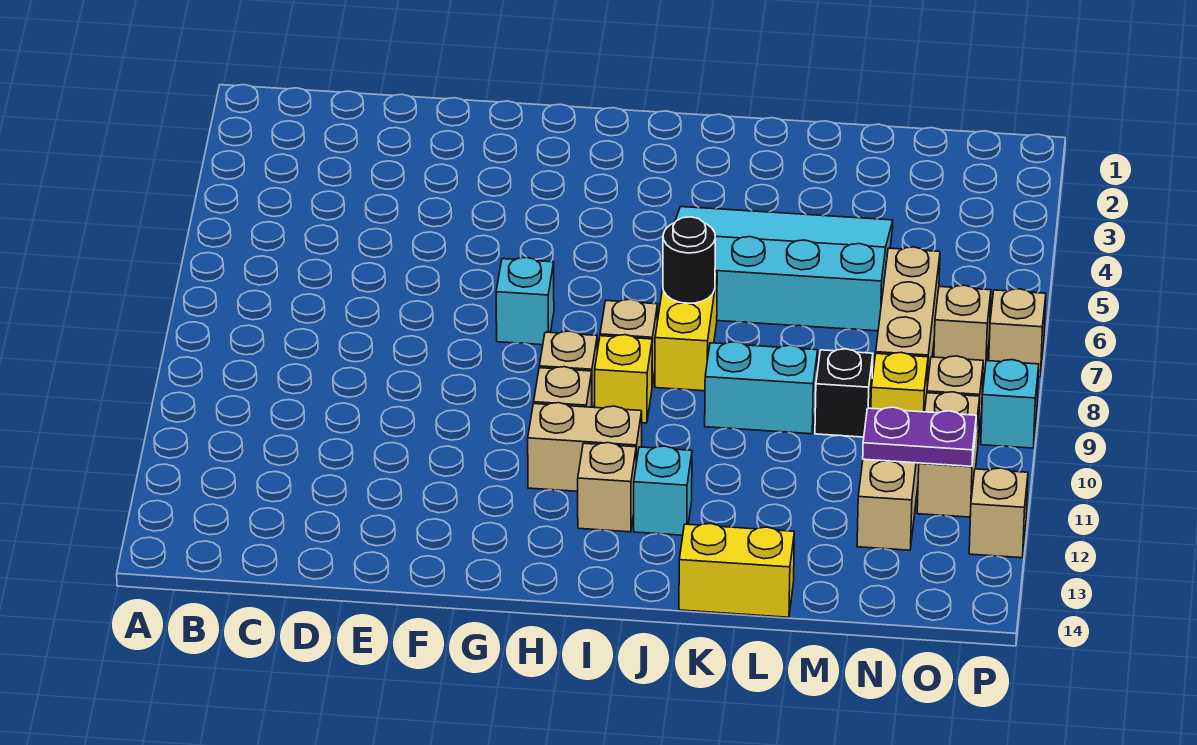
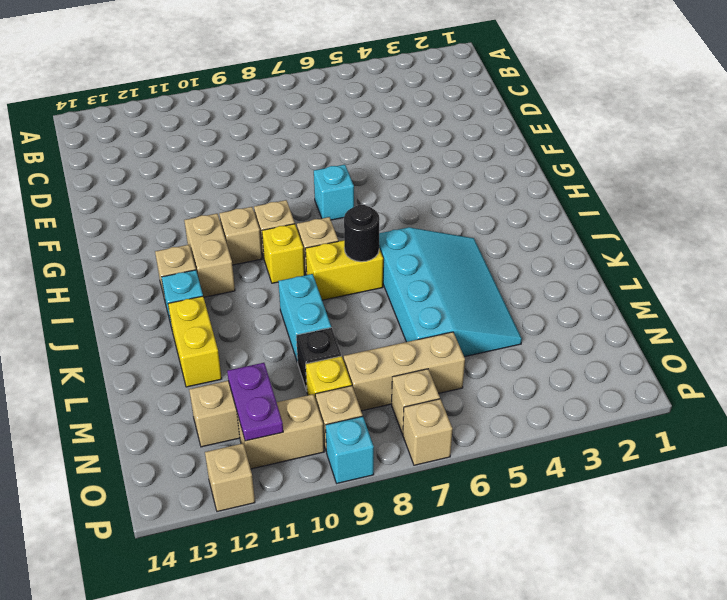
yellow 1x2 brick [679,523,794,617] -> yellow 1x2 brick moved to [168,296,222,387]

